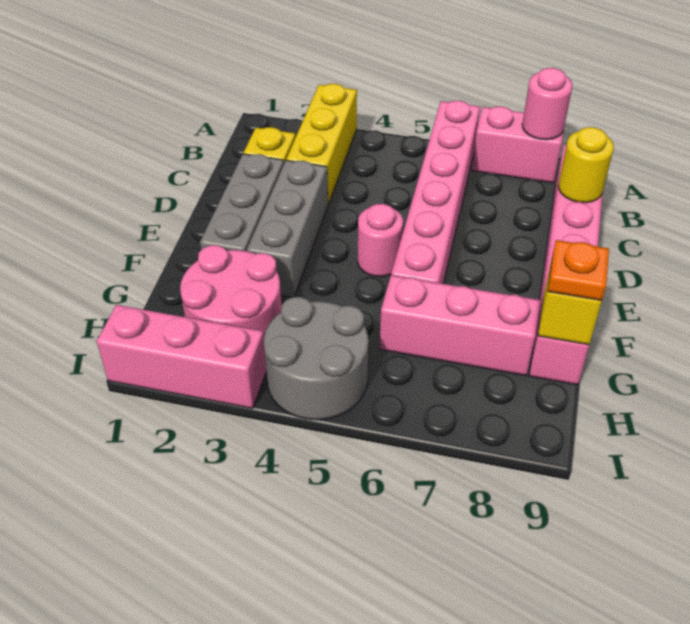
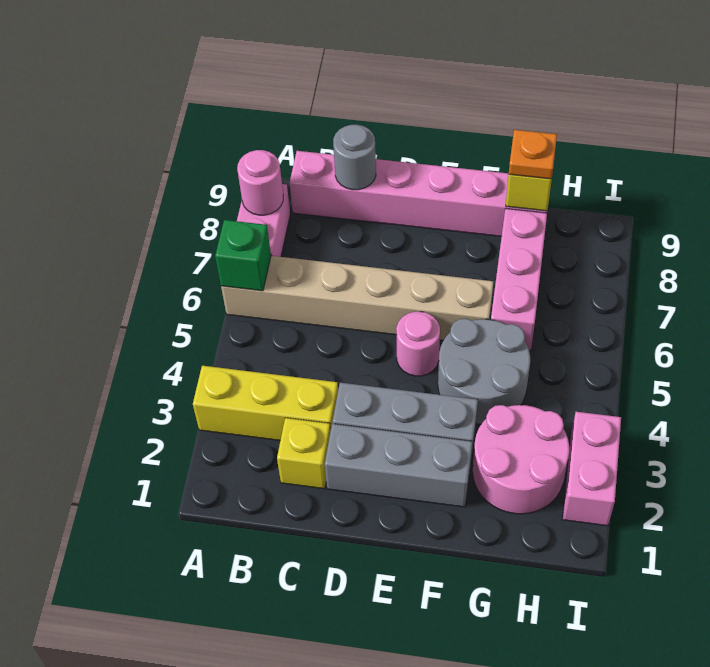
pink 1x6 brick [391,101,480,284] -> tan 1x6 brick [221,256,493,340]
none -> green 1x1 brick [215,220,271,291]
yellow 1x1 round brick [558,127,614,203] -> grey 1x1 round brick [333,125,376,190]
grey 2x2 round brick [264,297,368,420] -> grey 2x2 round brick moved to [438,319,530,424]
pink 1x3 brick [97,305,266,409] -> pink 1x2 brick [563,412,621,526]

